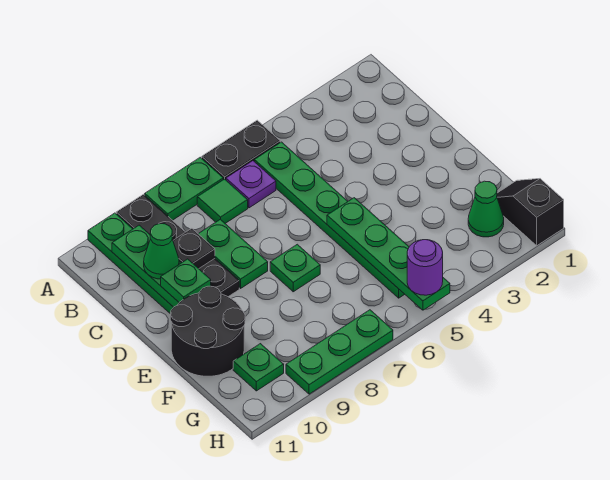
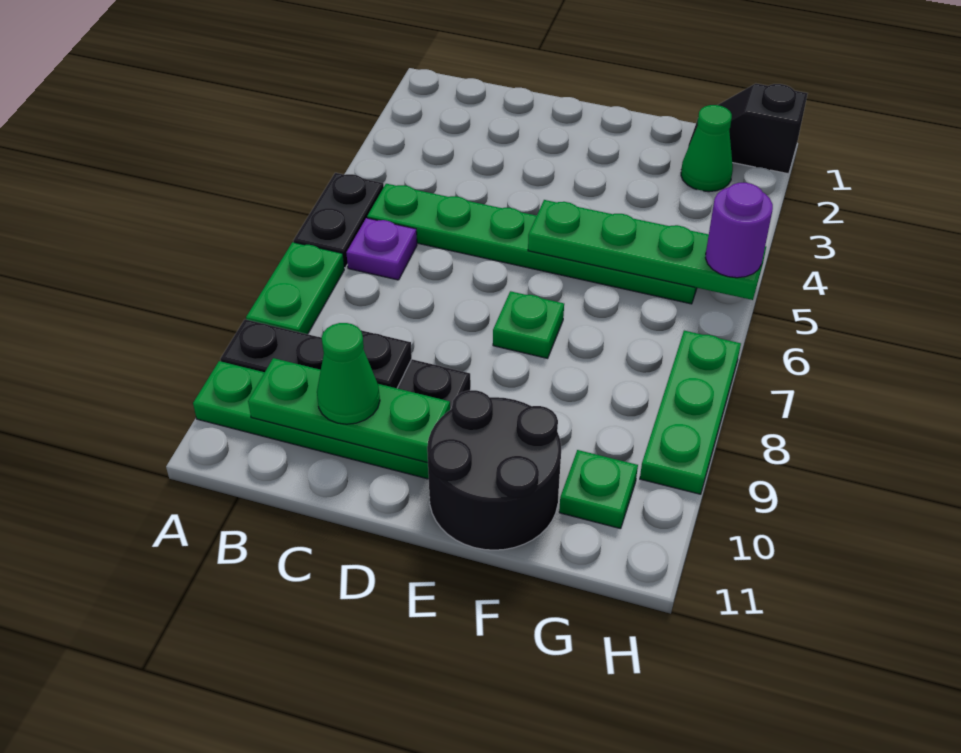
green 1x1 tile [197,179,248,223] -> none
green 1x2 plate [199,219,268,288] -> none
green 1x1 plate [161,259,211,302] -> none

